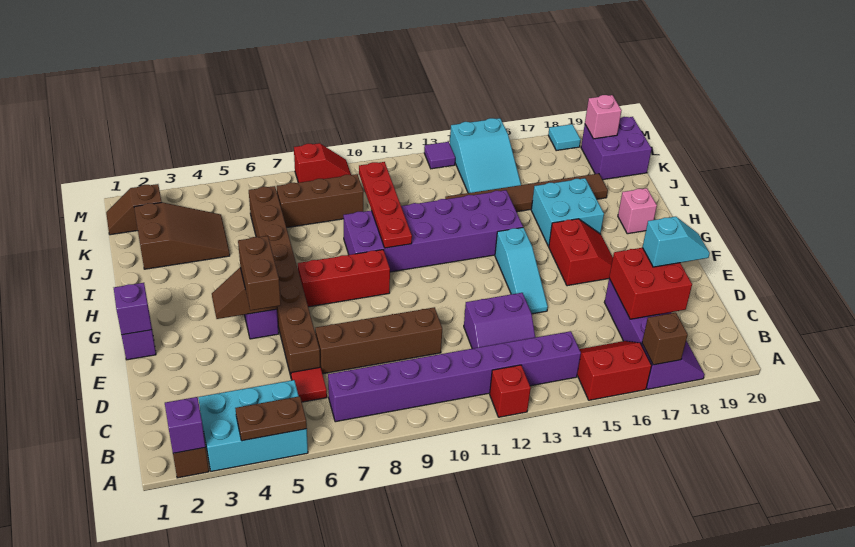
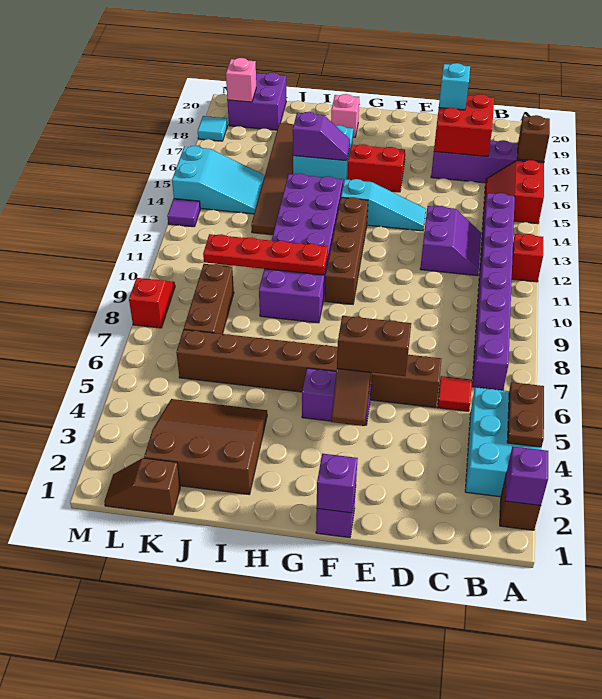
brown 1x4 brick [315,307,442,374] -> brown 1x4 brick moved to [325,197,368,304]
red 1x3 brick [298,250,390,307] -> none
none -> purple 1x2 slope [293,112,350,161]
brown 2x3 slope [134,203,230,269] -> brown 3x3 slope [144,399,267,494]
brown 1x2 slope [106,184,162,235] -> brown 1x2 slope turned to [104,458,180,515]

